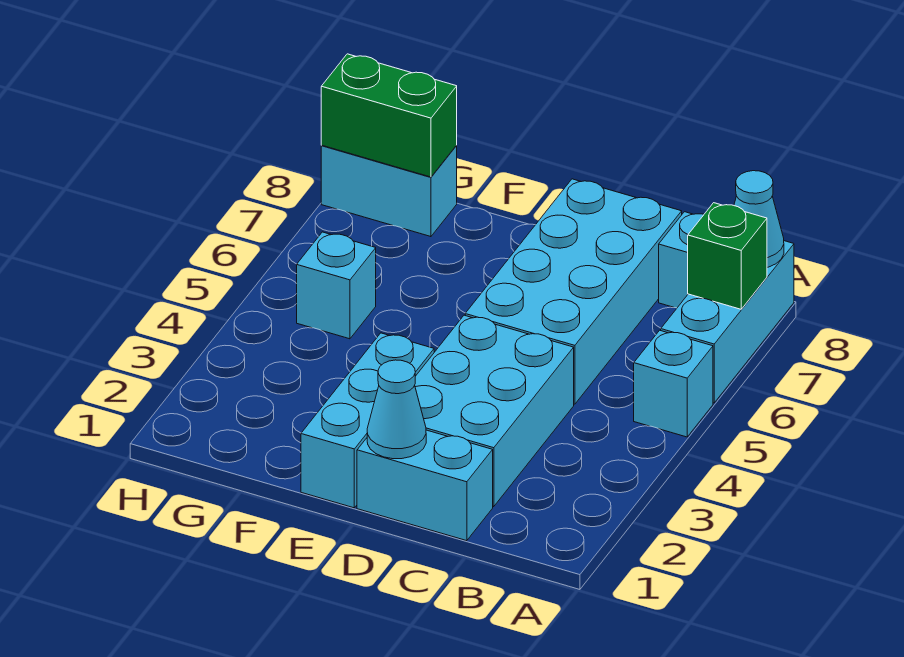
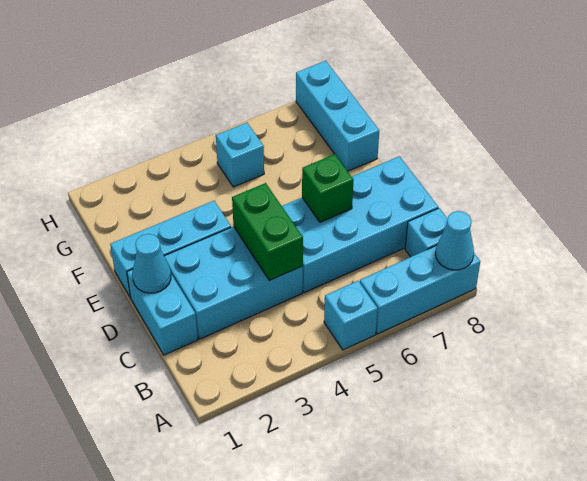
green 1x1 brick [688,203,767,309] -> green 1x1 brick moved to [302,154,354,222]
cyan 1x2 brick [321,146,457,237] -> cyan 1x3 brick [296,61,379,171]
green 1x2 brick [321,54,457,177] -> green 1x2 brick moved to [232,183,303,281]

